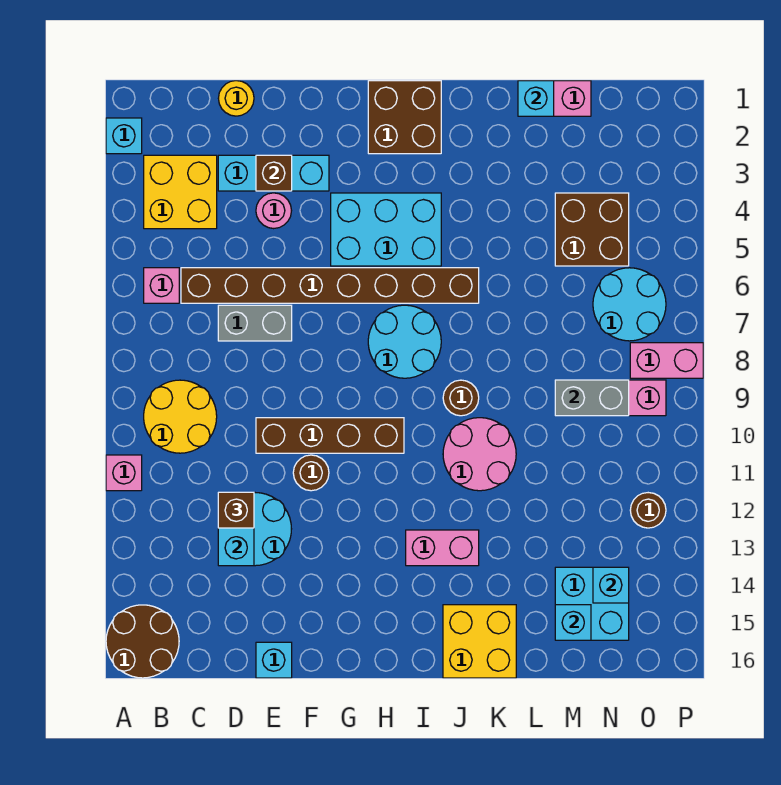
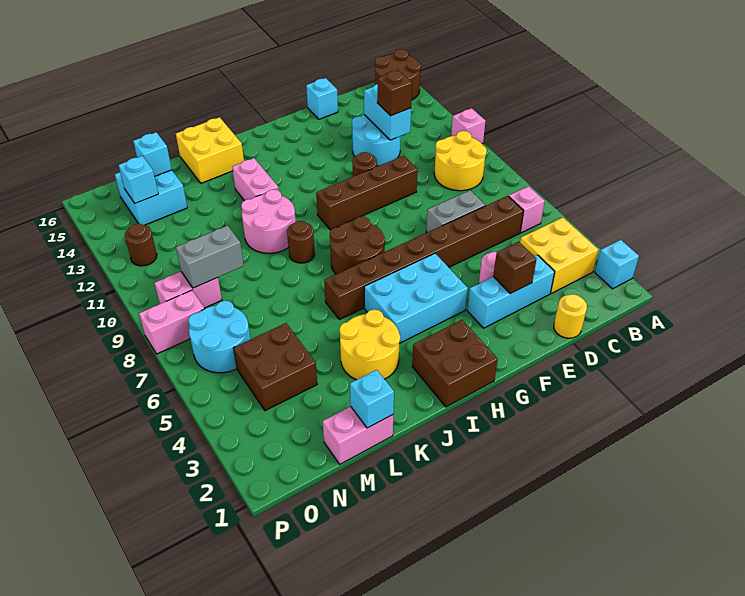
cyan 2x2 round brick [368,305,441,378] -> brown 2x2 round brick [330,217,385,274]
pink 1x2 brick [406,530,479,566] -> pink 1x2 brick turned to [232,158,279,201]
none -> yellow 2x2 round brick [339,310,400,380]

